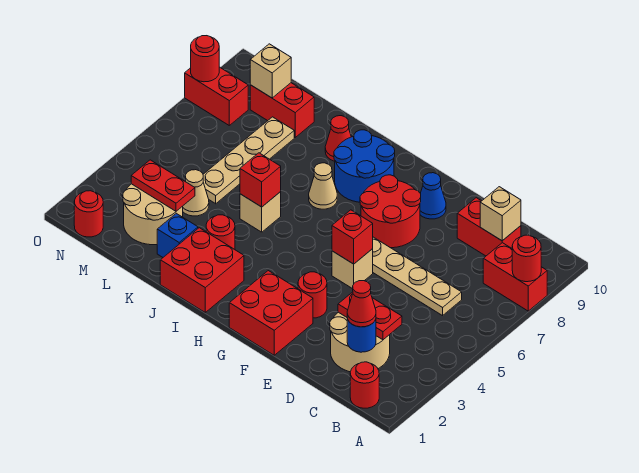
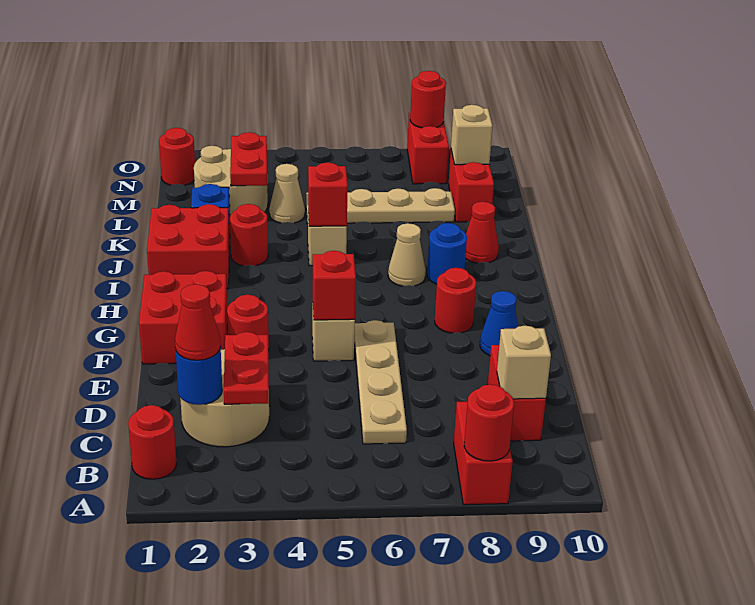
red 2x2 round brick [360,175,421,248] -> red 1x1 round brick [435,268,476,333]
blue 2x2 round brick [334,130,395,202] -> blue 1x1 round brick [427,223,467,284]

